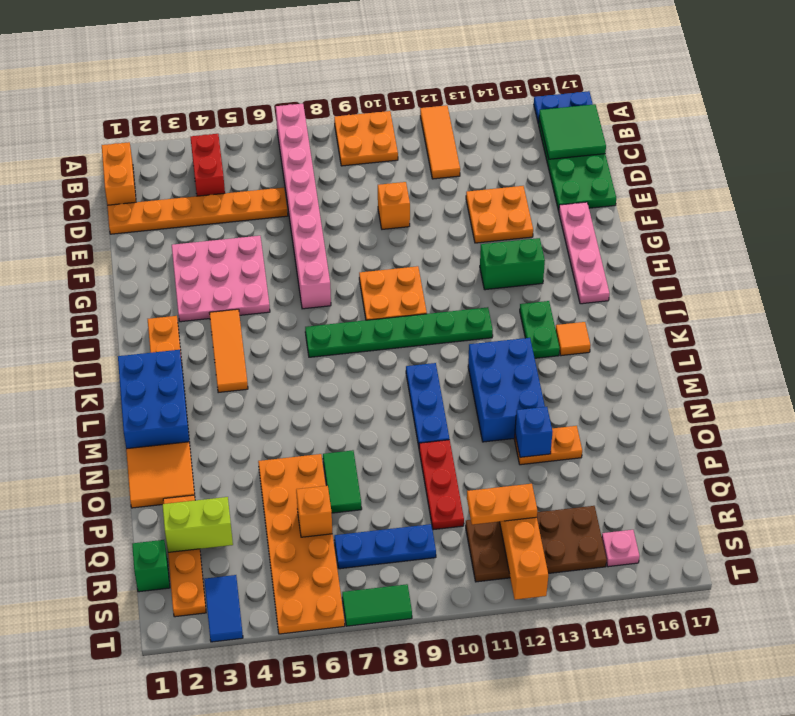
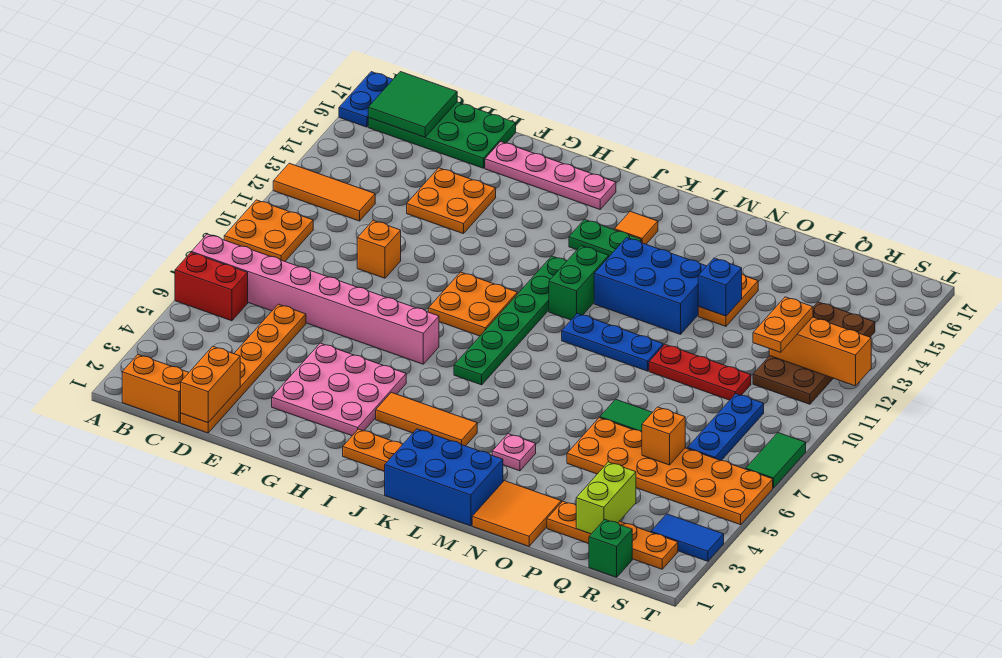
red 1x2 brick [190,134,225,196] -> red 1x2 brick moved to [175,253,248,321]
none -> orange 1x2 brick [181,346,240,423]
green 1x2 brick [480,238,545,290] -> green 1x2 brick moved to [549,246,609,320]
pink 1x1 plate [602,530,640,567] -> pink 1x1 plate moved to [492,434,536,471]

